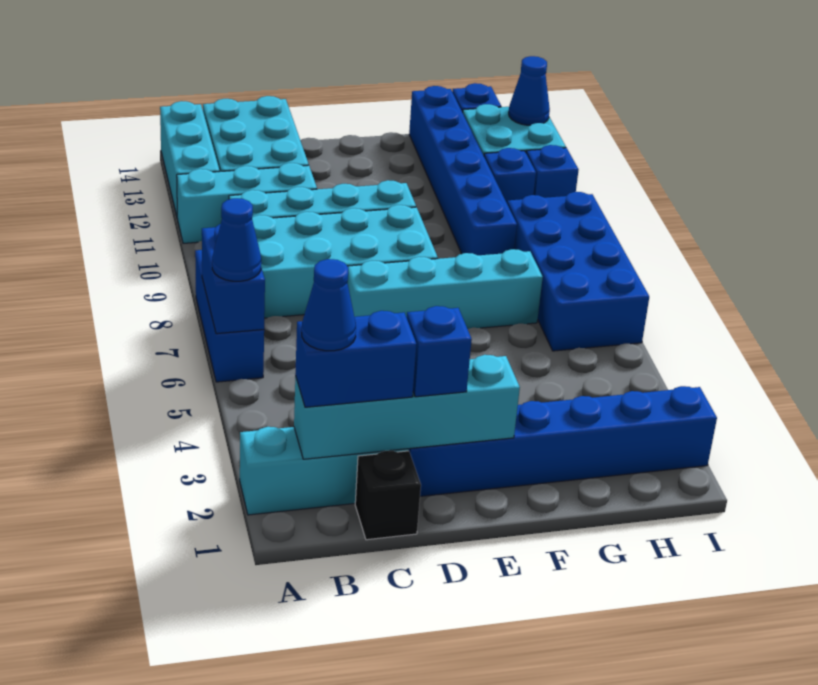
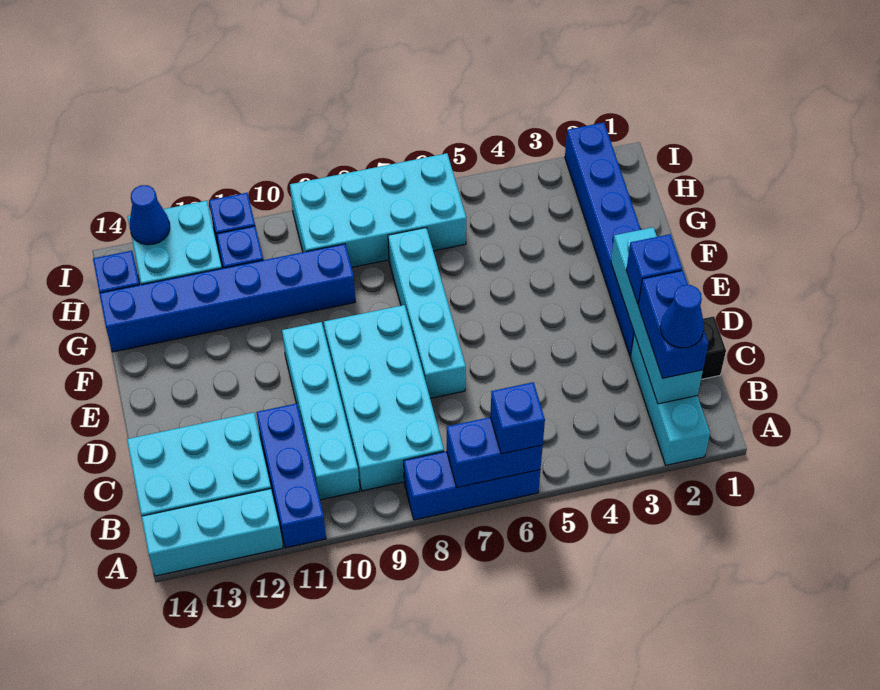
blue 1x1 cone [212,198,261,281] -> blue 1x1 brick [490,382,545,454]
cyan 1x3 brick [177,163,317,243] -> blue 1x3 brick [257,403,326,548]
blue 2x4 brick [507,192,649,351] -> cyan 2x4 brick [290,153,466,267]

